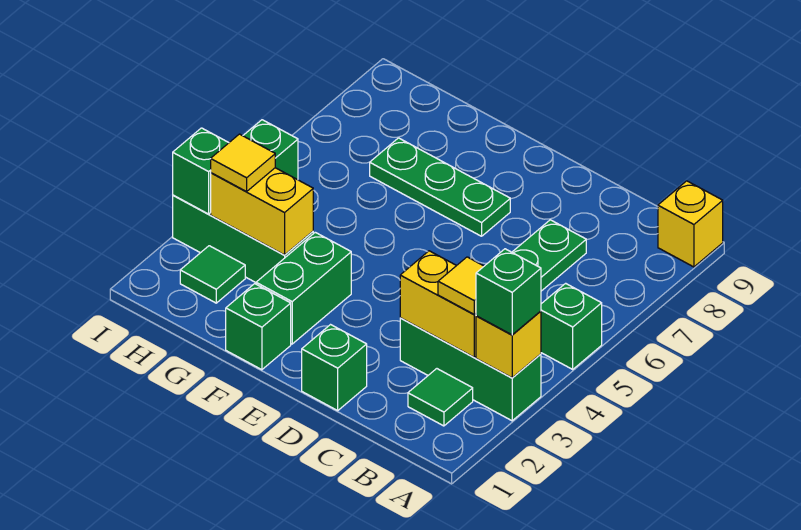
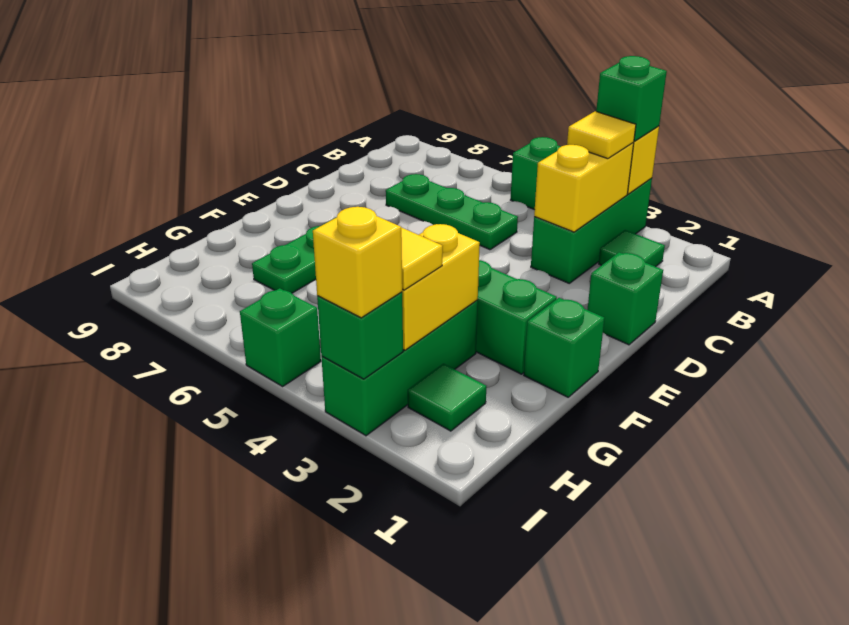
yellow 1x1 brick [658,181,723,267] -> yellow 1x1 brick moved to [313,207,402,318]

